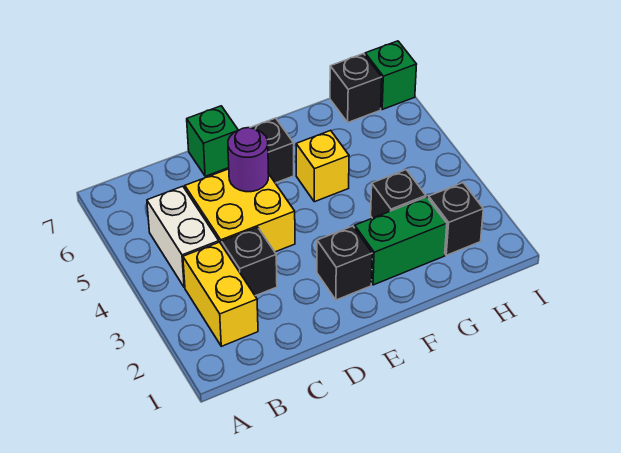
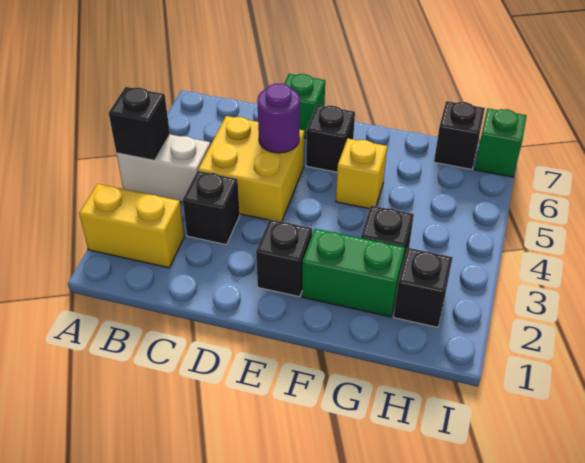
none -> black 1x1 brick [109,87,170,160]
yellow 1x2 brick [183,242,258,346] -> yellow 1x2 brick turned to [79,184,184,268]
white 1x2 brick [147,186,219,287] -> white 1x2 brick turned to [116,134,210,202]

